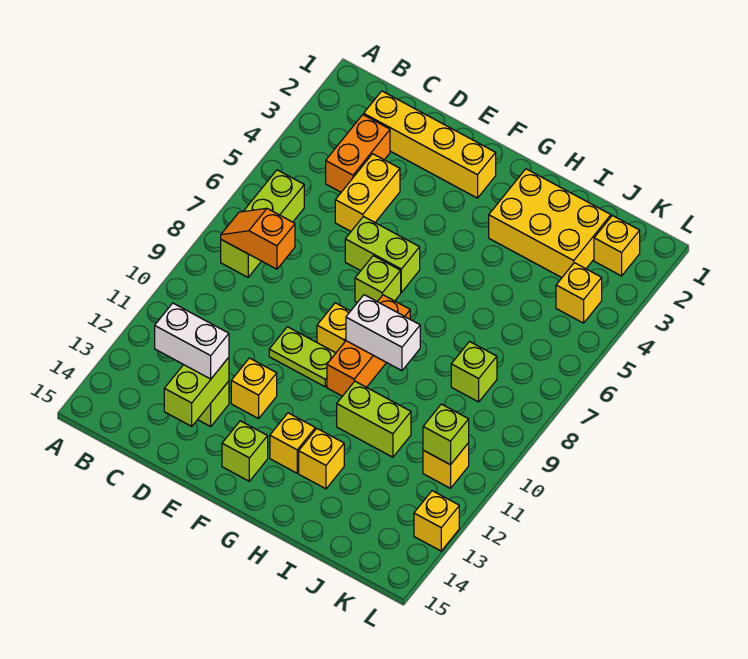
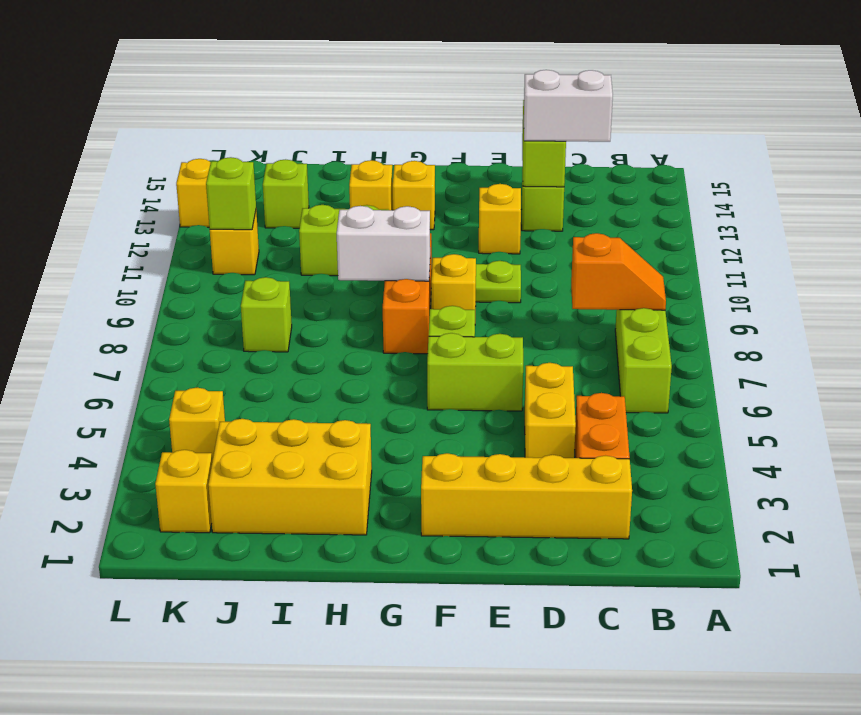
lime 1x1 brick [222,421,268,481] -> lime 1x1 brick moved to [263,159,309,228]

